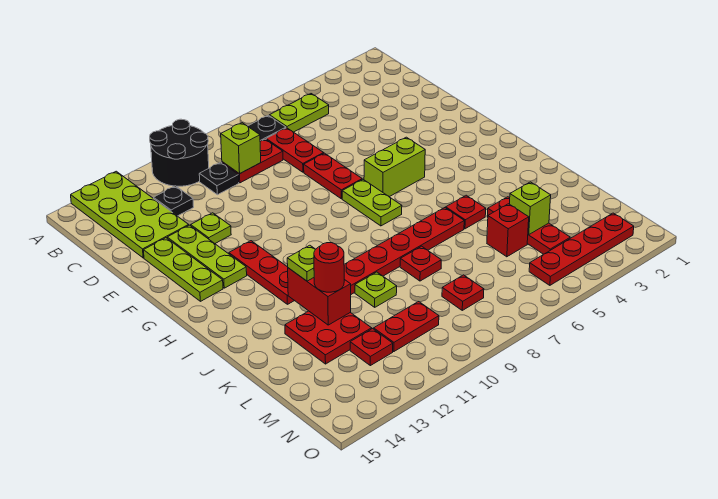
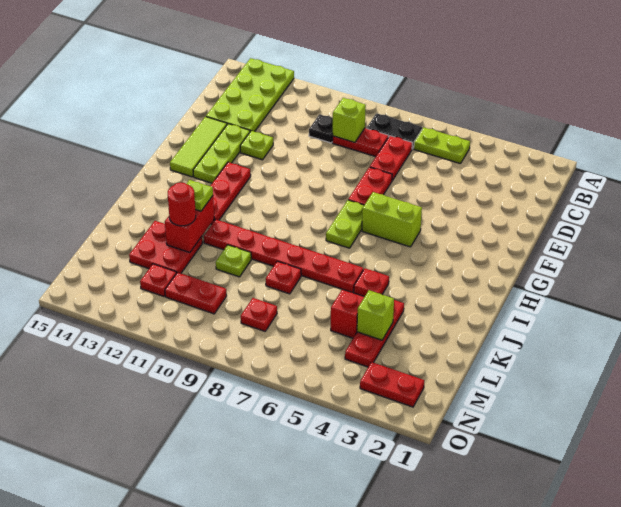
black 2x2 round brick [150,119,209,186] -> none
black 1x1 plate [154,186,194,216] -> none
lime 1x3 plate [144,238,223,301] -> lime 1x3 tile [170,117,227,177]
red 1x4 plate [529,213,634,285] -> red 1x2 plate [360,362,424,407]

